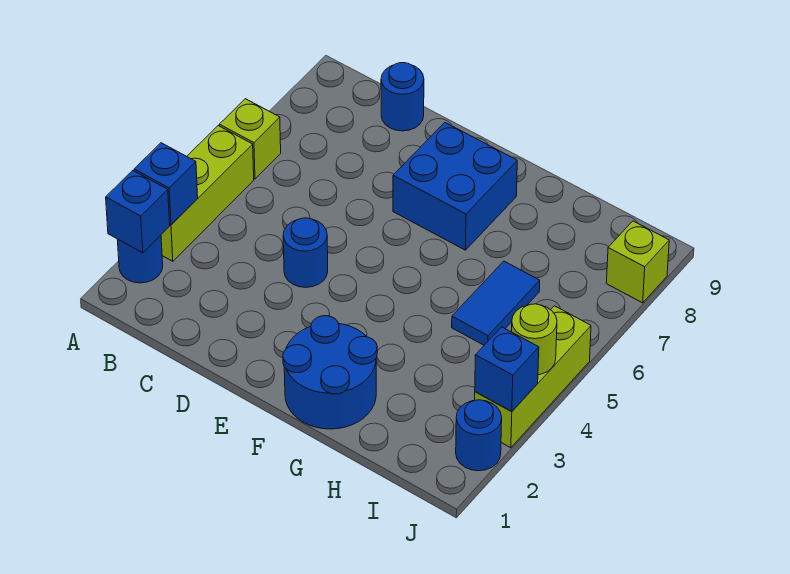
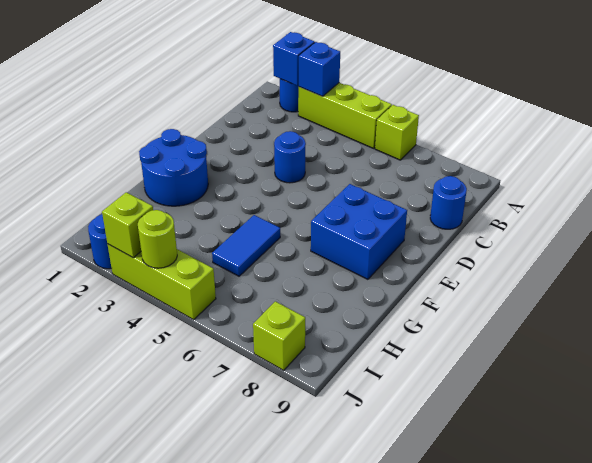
blue 1x2 tile [452,261,540,345] -> blue 1x2 tile turned to [212,215,280,276]
blue 1x1 brick [475,327,539,412] -> lime 1x1 brick [102,192,153,258]

